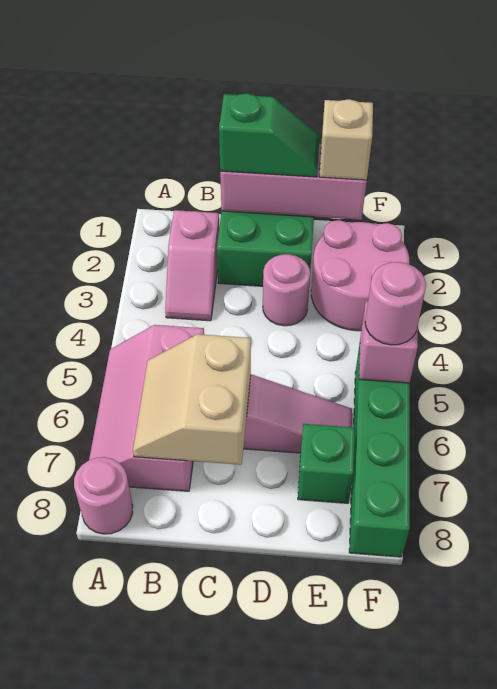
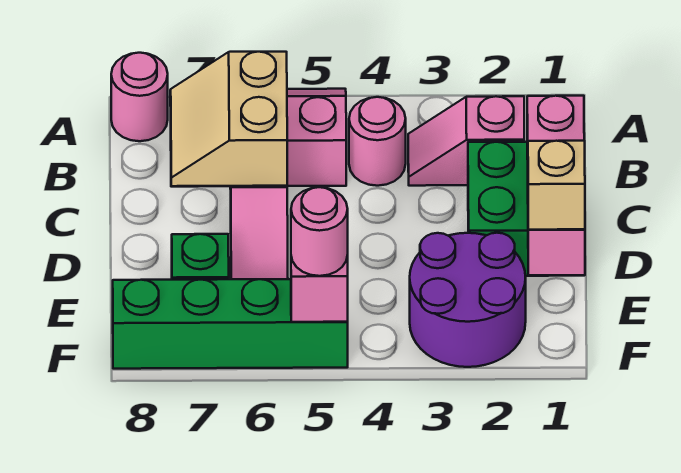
tan 2x2 slope [133,334,251,465] -> tan 2x2 slope turned to [171,52,287,186]
green 1x2 slope [219,93,320,177] -> none
pink 1x1 round brick [263,254,310,326] -> pink 1x1 round brick moved to [349,97,406,186]
pink 2x2 round brick [311,220,409,331] -> purple 2x2 round brick [410,233,526,367]

